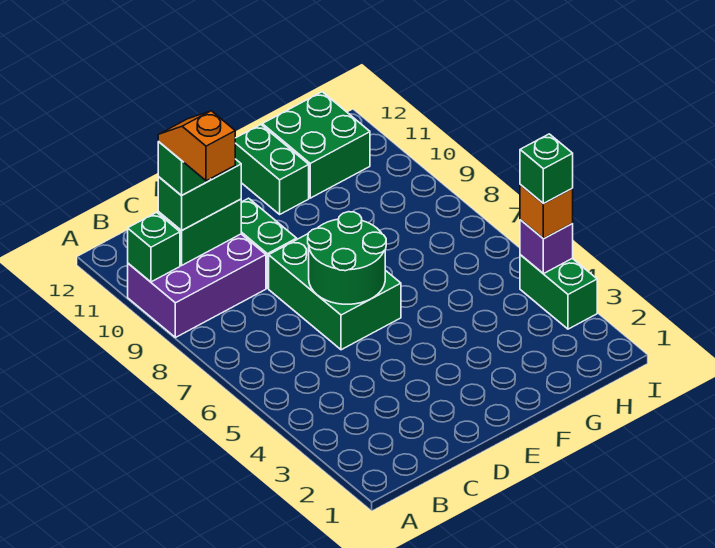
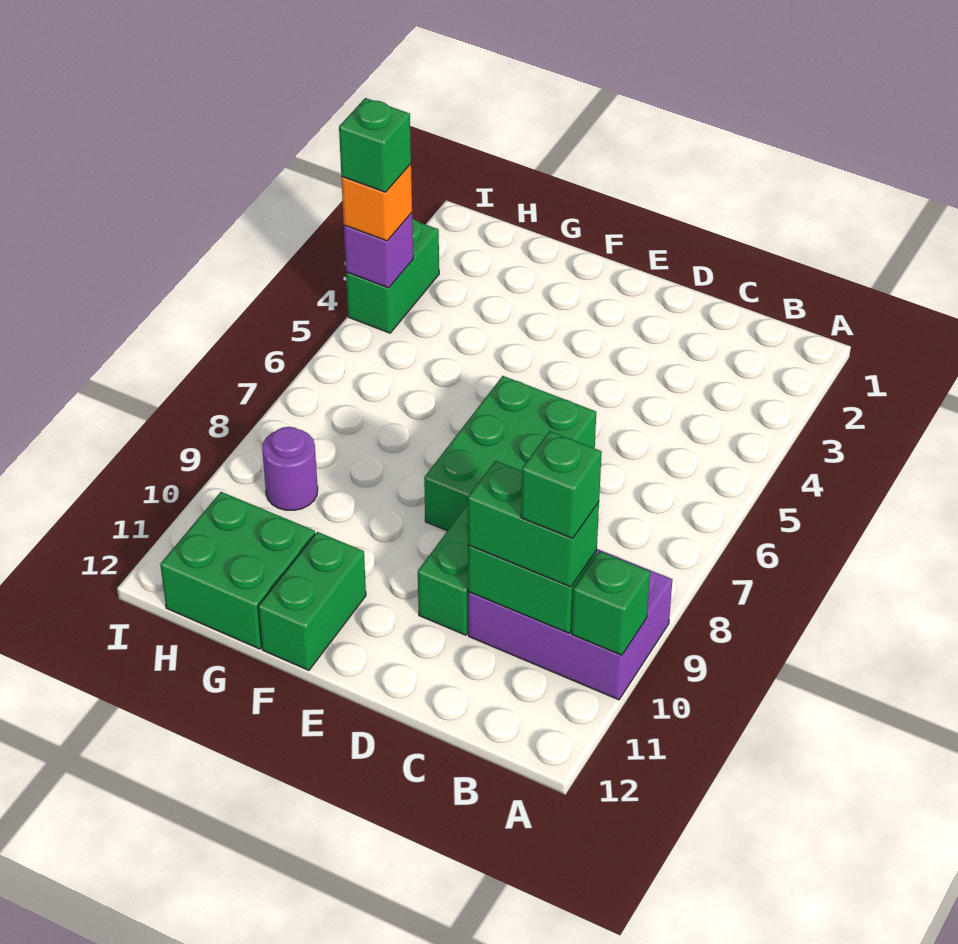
orange 1x2 slope [158,111,235,181] -> none
green 2x2 round brick [308,212,386,304] -> none
none -> purple 1x1 round brick [262,427,318,510]

